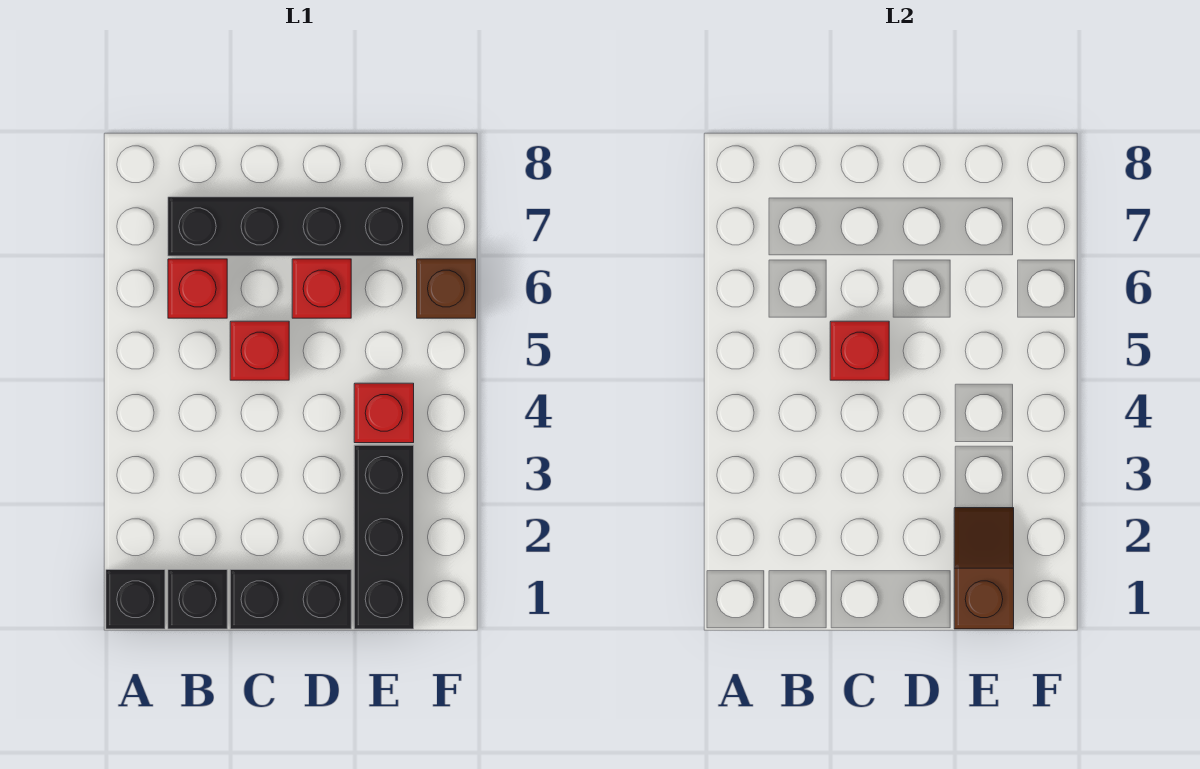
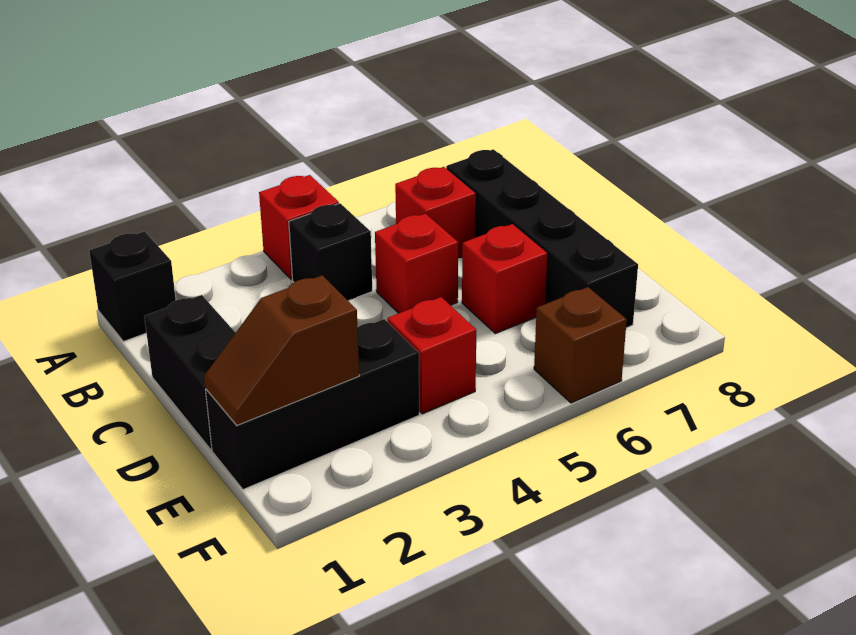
black 1x1 brick [168,570,227,629] -> black 1x1 brick moved to [289,203,372,301]
red 1x1 brick [830,321,889,380] -> red 1x1 brick moved to [259,175,339,280]
brown 1x2 slope [954,508,1014,629] -> brown 1x2 slope turned to [204,275,359,425]

